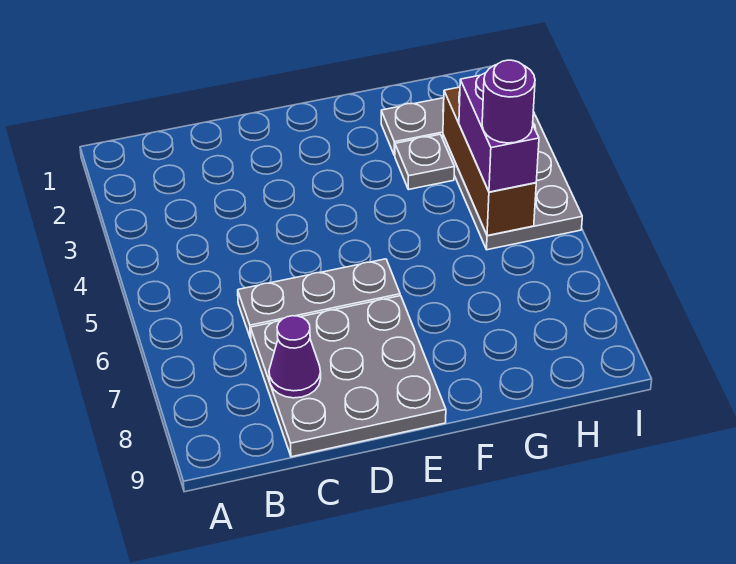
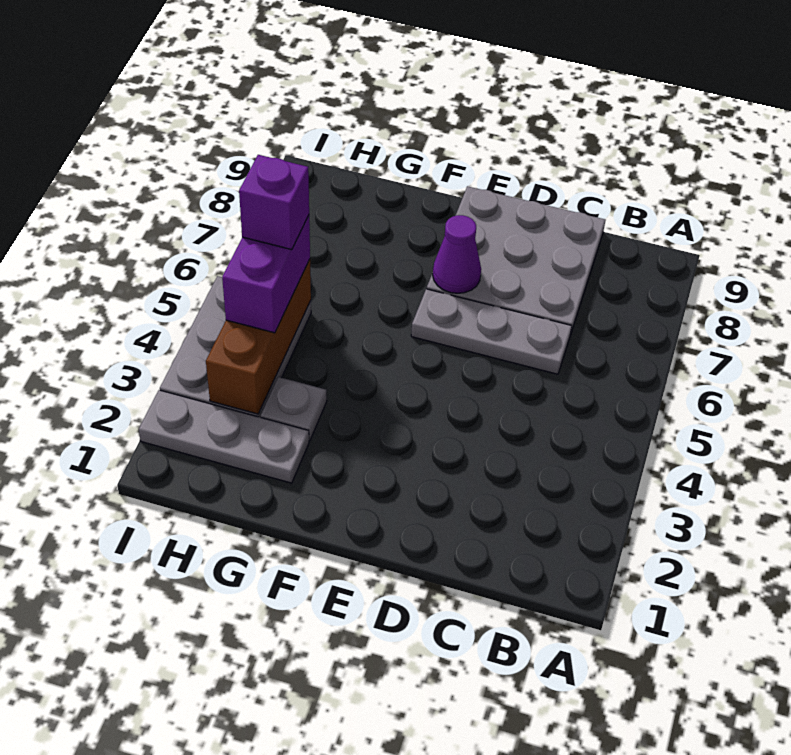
purple 1x1 cone [269,316,321,398] -> purple 1x1 cone moved to [433,215,481,293]
purple 1x1 round brick [482,60,535,143] -> purple 1x1 brick [239,155,309,250]

